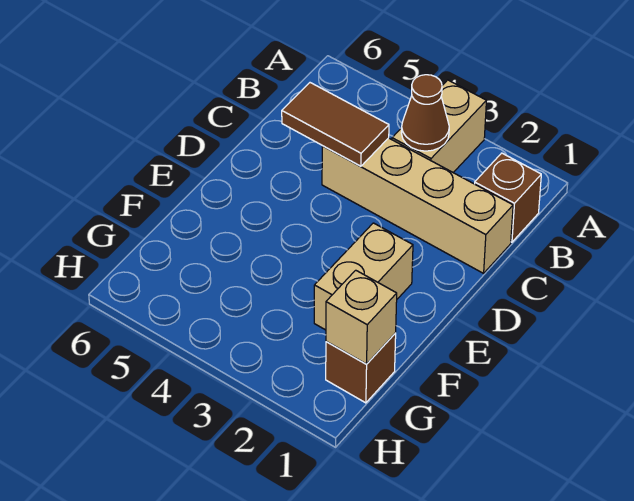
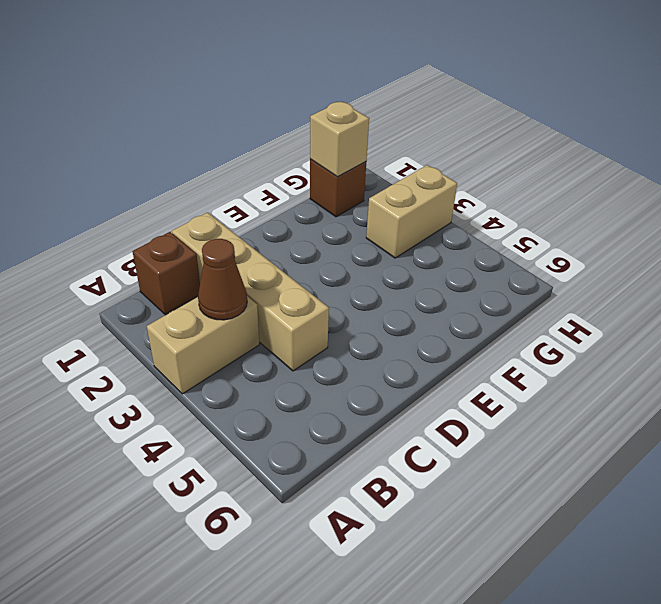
brown 1x2 tile [282,83,389,166] -> none
tan 1x2 brick [314,223,413,330] -> tan 1x2 brick moved to [366,165,457,258]

